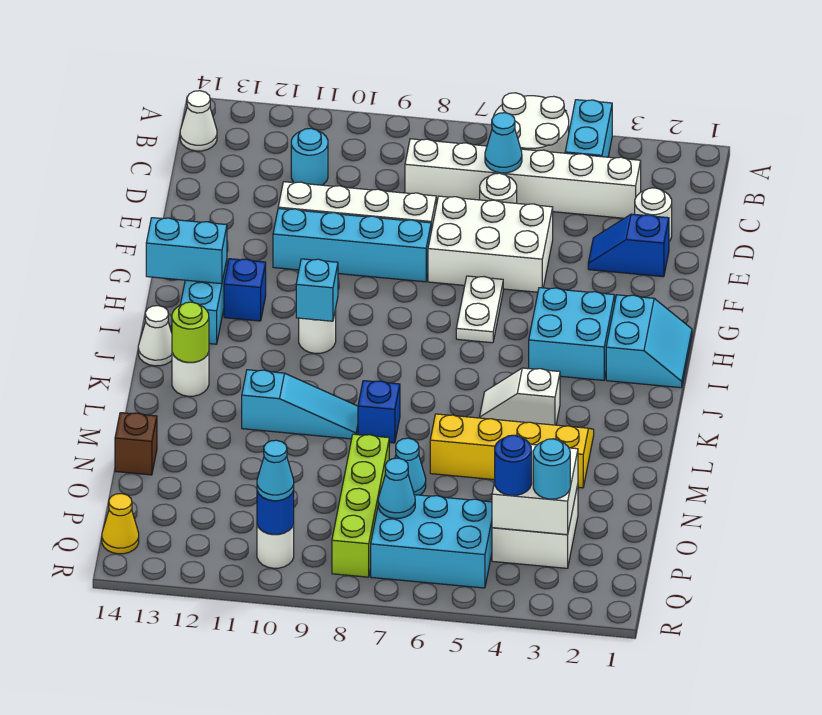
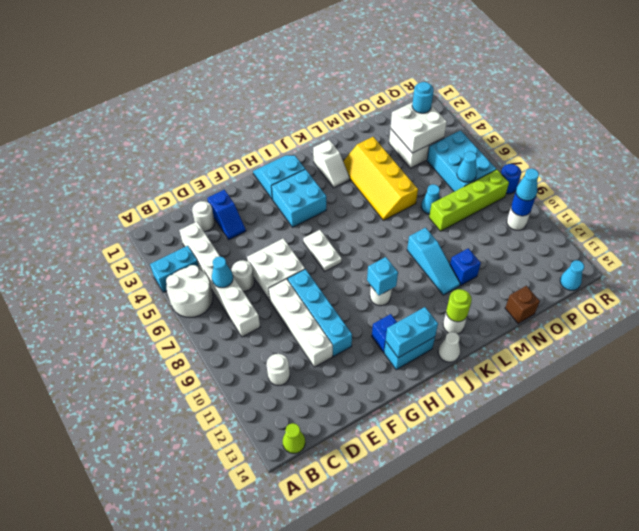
white 1x1 cone [180,91,217,151] -> lime 1x1 cone [283,423,305,454]
cyan 1x1 round brick [291,128,328,185] -> white 1x1 round brick [267,354,290,386]
white 2x3 brick [428,196,553,292] -> white 2x2 brick [247,238,305,300]
white 1x2 plate [456,276,503,343] -> white 1x2 plate turned to [303,230,342,271]
cyan 1x2 brick [146,218,227,284] -> cyan 1x2 brick turned to [386,307,438,358]
white 1x2 slope [479,368,560,425] -> white 1x2 slope moved to [313,140,350,188]
blue 1x1 brick [358,381,400,443] -> blue 1x1 brick moved to [450,248,481,285]
cyan 1x3 slope [242,370,358,439] -> cyan 1x3 slope turned to [407,228,460,295]
blue 1x1 round brick [495,435,532,495] -> blue 1x1 round brick moved to [501,164,521,194]
yellow 1x1 cone [102,494,139,554] -> cyan 1x1 cone [560,260,584,290]

